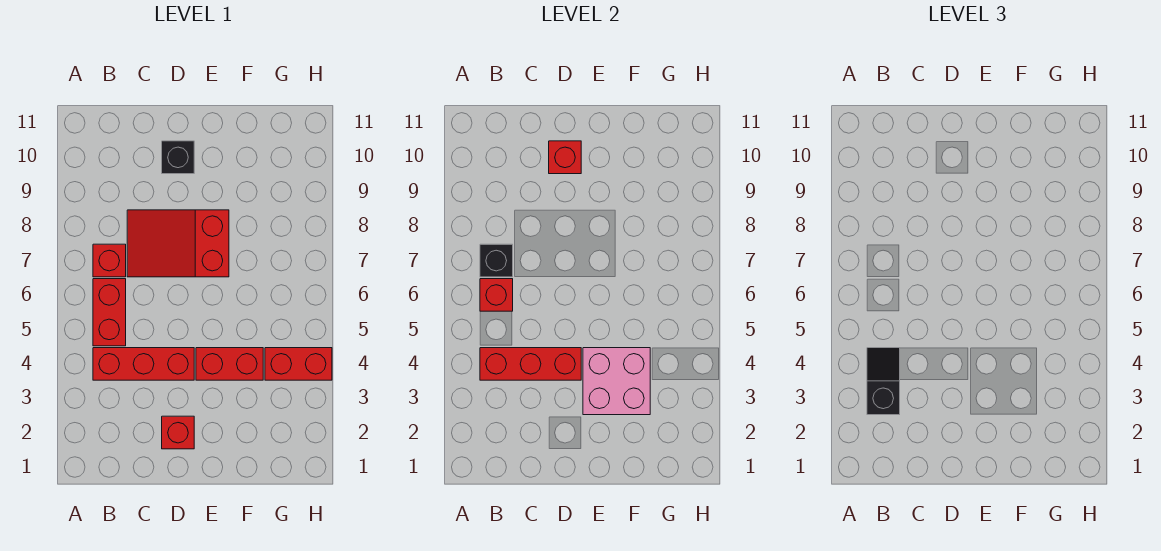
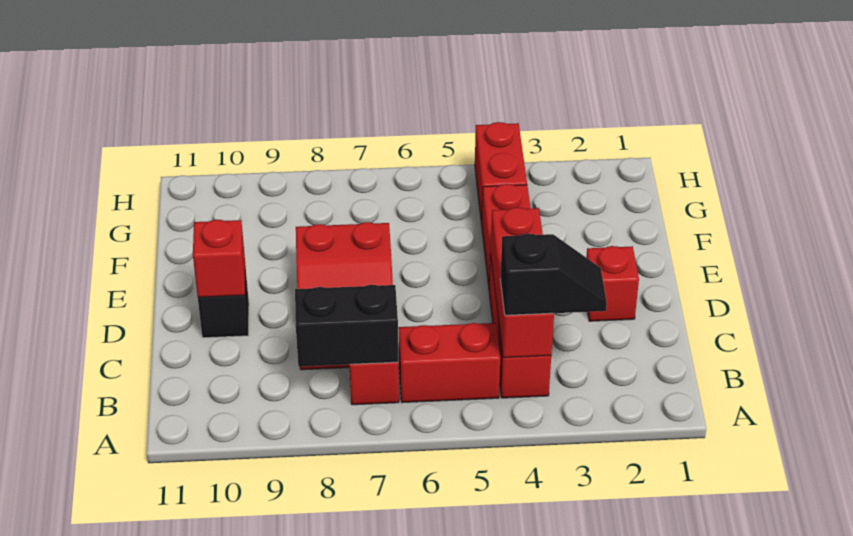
black 1x2 slope [867,348,900,415] -> black 1x2 slope turned to [500,234,607,315]
red 1x1 brick [480,279,513,311] -> none
black 1x1 brick [480,244,513,277] -> black 1x2 brick [295,285,398,367]
pink 2x2 brick [583,348,650,415] -> none

